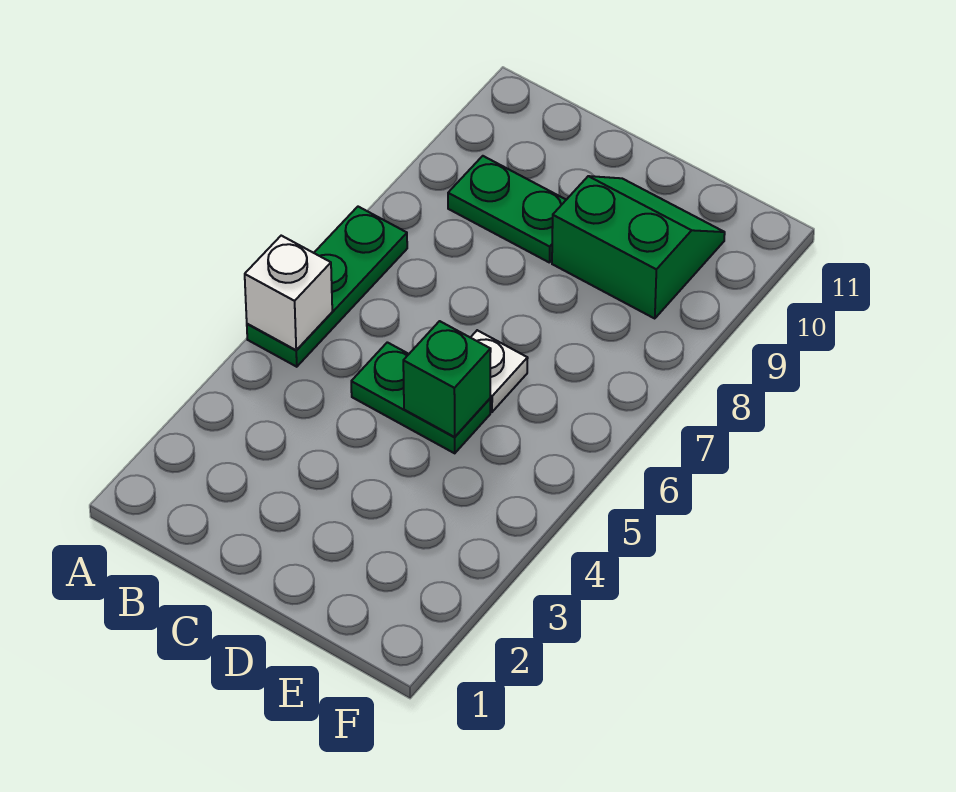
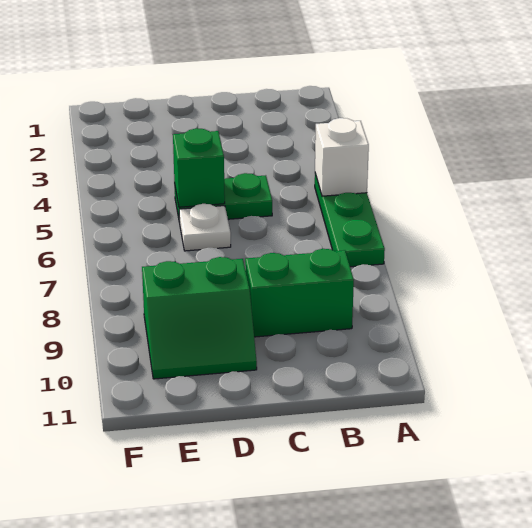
green 1x2 plate [448,156,566,263] -> green 1x2 brick [245,249,354,337]

